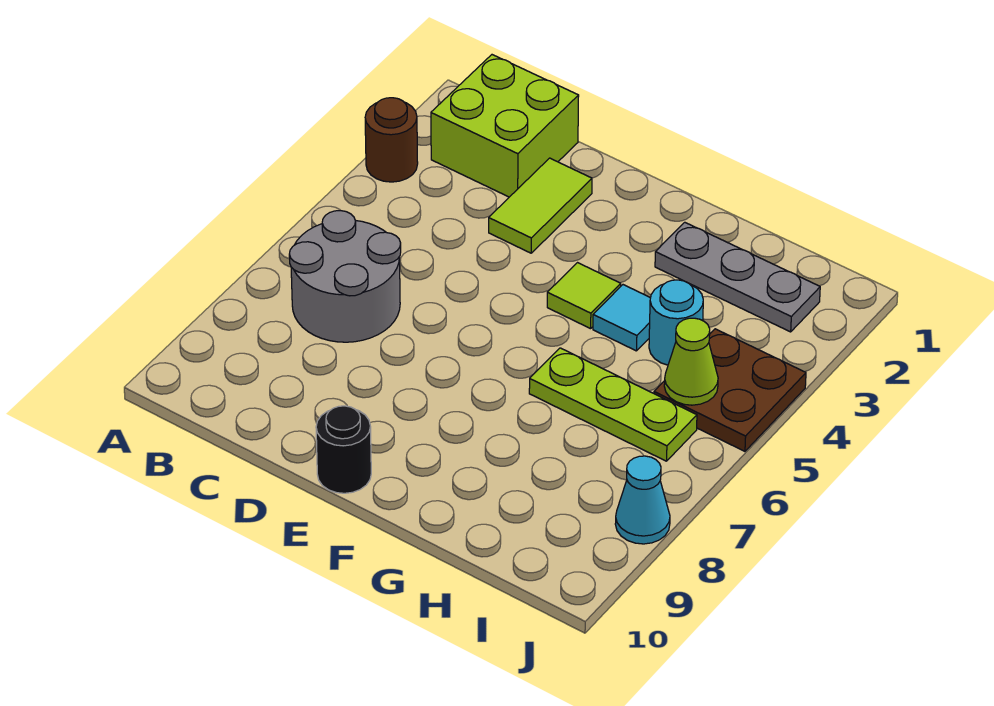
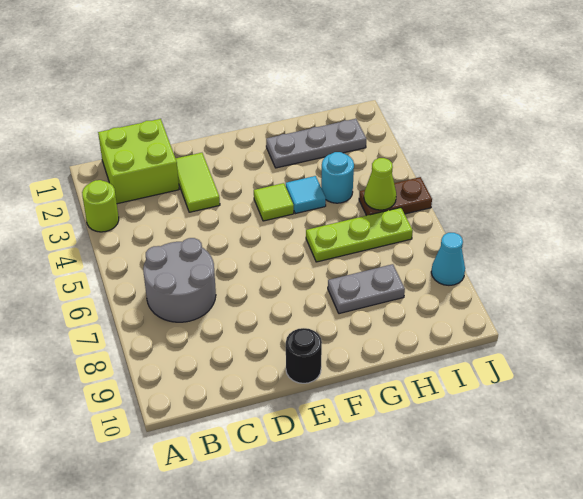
brown 1x1 round brick [365,98,418,182] -> lime 1x1 round brick [82,180,119,232]
none -> grey 1x2 plate [328,264,405,314]
brown 2x2 plate [654,329,806,451] -> brown 1x2 plate [359,177,432,216]

